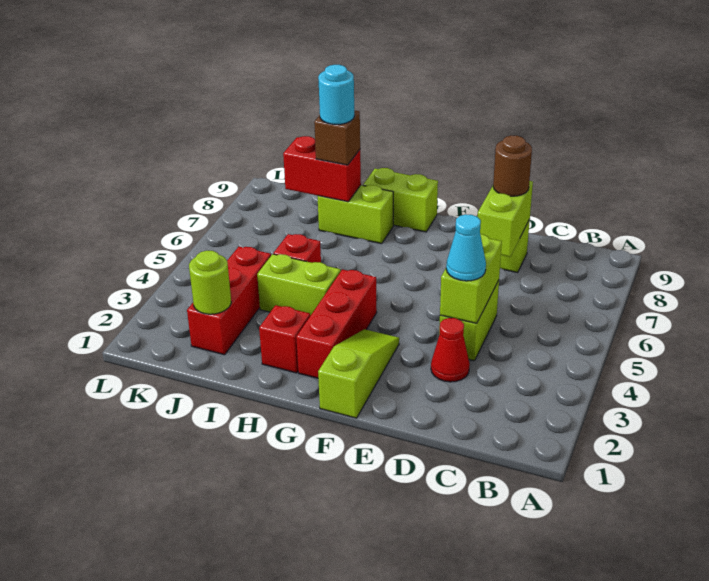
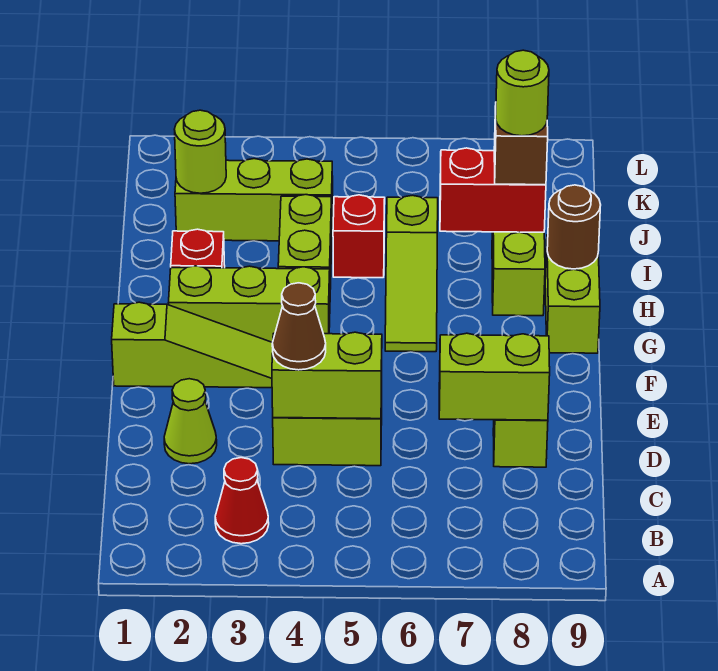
none -> lime 1x1 cone [164,379,217,464]
red 1x1 cone [431,318,470,382] -> red 1x1 cone moved to [215,458,269,544]
cyan 1x1 cone [446,214,486,281] -> brown 1x1 cone [272,283,326,370]
brown 1x1 round brick [493,135,532,196] -> brown 1x1 round brick moved to [547,185,601,269]
red 1x3 brick [296,269,377,378] -> lime 1x3 brick [169,266,330,343]
none -> lime 1x3 slope [385,195,438,352]
red 1x2 brick [283,136,361,202] -> red 1x2 brick turned to [440,148,546,232]
cyan 1x1 round brick [318,65,354,124] -> lime 1x1 round brick [496,50,549,136]
red 1x3 brick [187,247,271,355] -> lime 1x3 brick [175,159,333,241]

